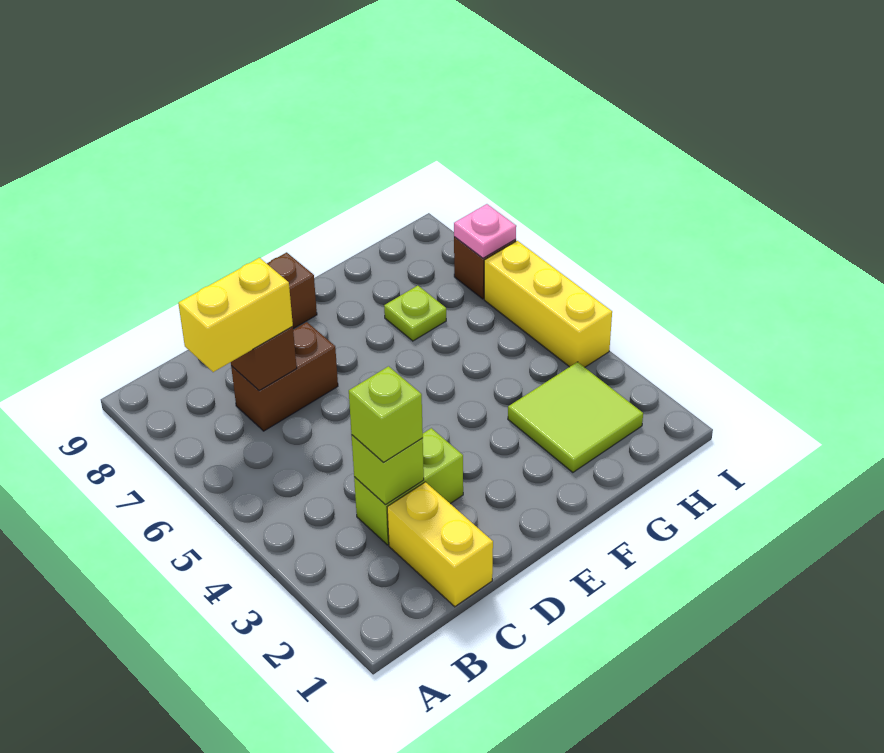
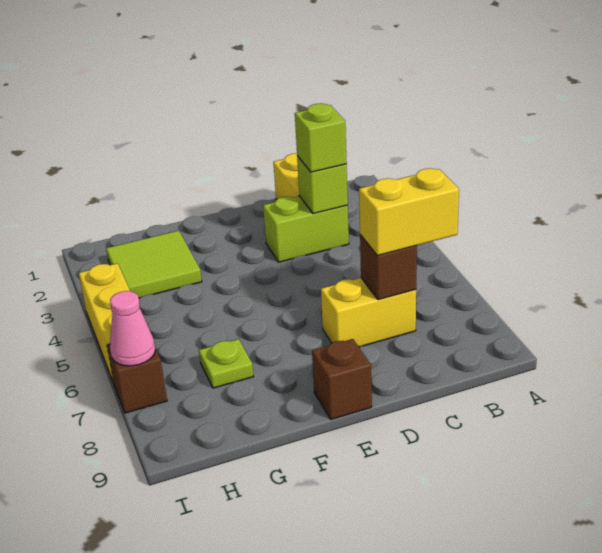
brown 1x2 brick [231,322,338,431] -> yellow 1x2 brick [321,278,416,347]
pink 1x1 plate [454,204,516,258] -> pink 1x1 cone [110,291,155,366]

